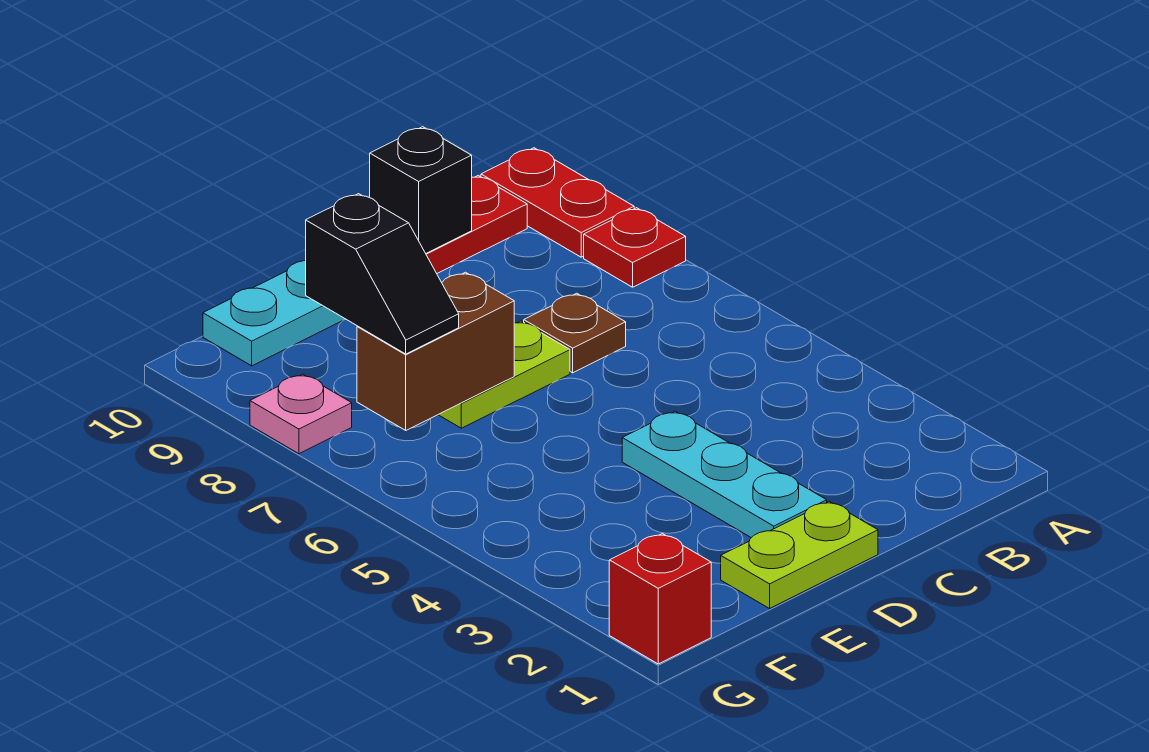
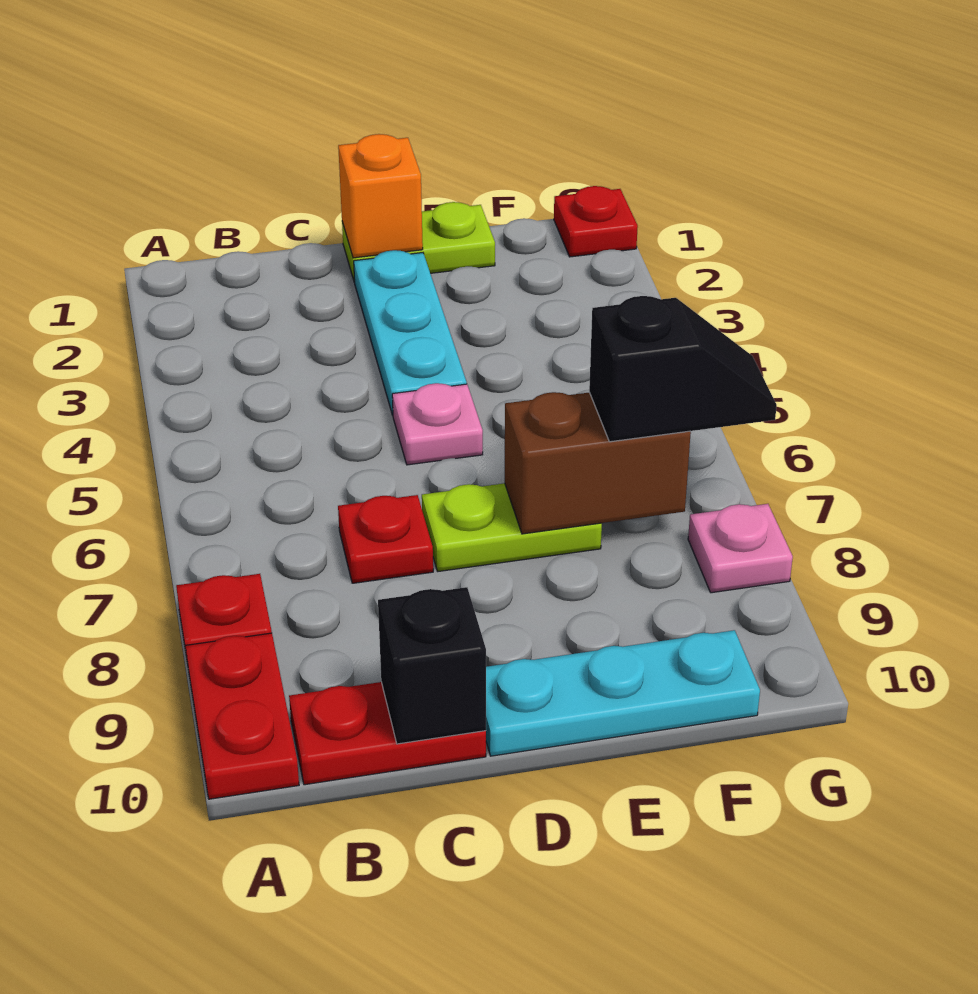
brown 1x1 plate [524,293,626,373] -> red 1x1 plate [338,495,433,583]
none -> orange 1x1 brick [338,134,423,258]
none -> pink 1x1 plate [392,383,483,465]
black 1x2 slope [306,194,459,354] -> black 1x2 slope turned to [589,296,777,442]
red 1x1 brick [609,534,711,664] -> red 1x1 plate [554,186,638,257]

